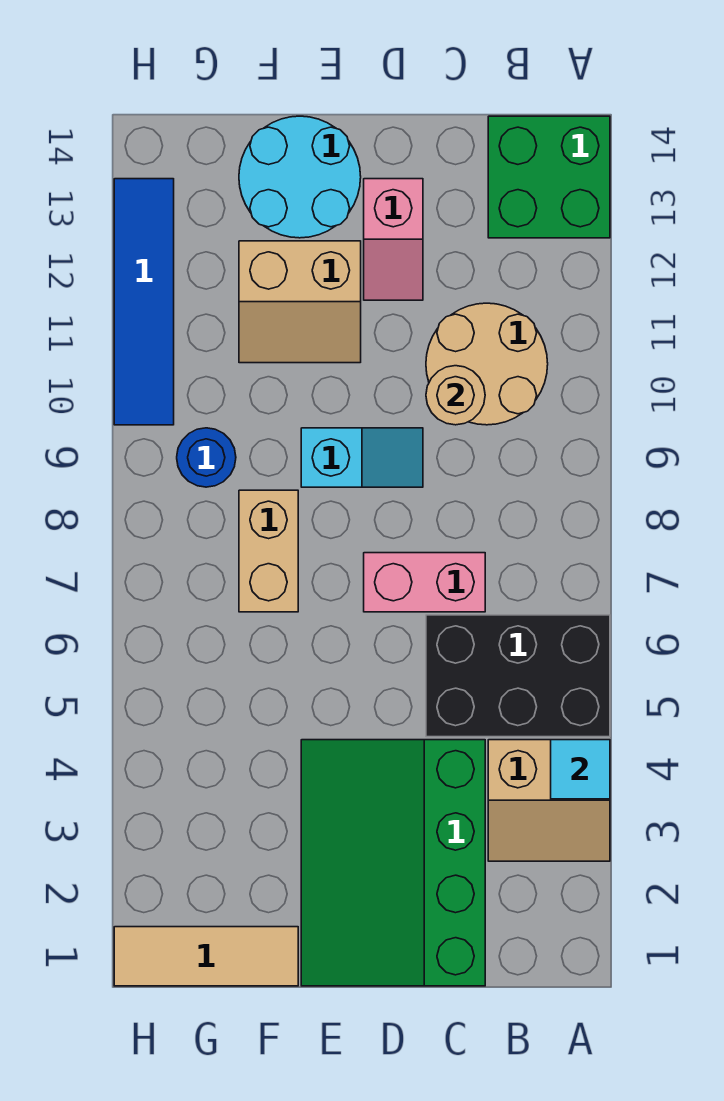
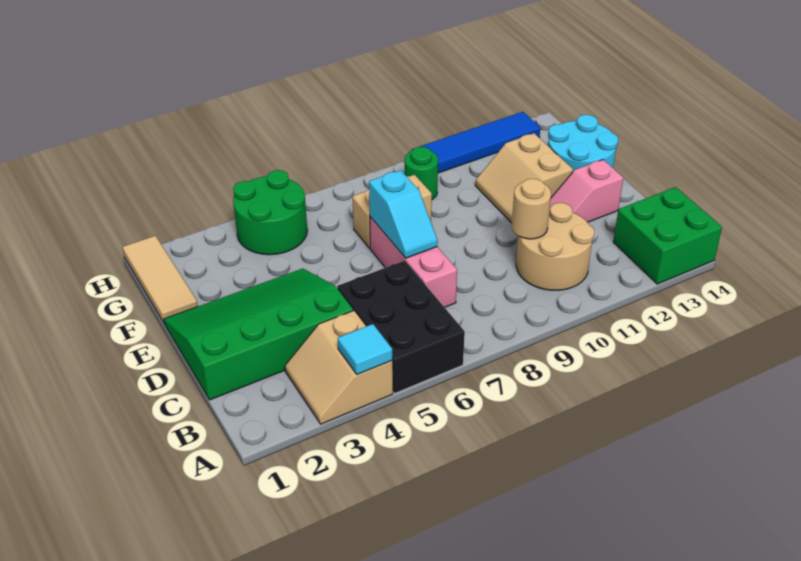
pink 1x2 brick [364,553,485,612] -> pink 1x3 brick [370,217,457,307]
cyan 1x2 slope [301,428,423,487] -> cyan 1x2 slope moved to [369,170,438,258]
none -> green 2x2 round brick [233,170,307,255]
blue 1x1 round brick [177,428,236,487] -> green 1x1 round brick [405,147,438,199]

